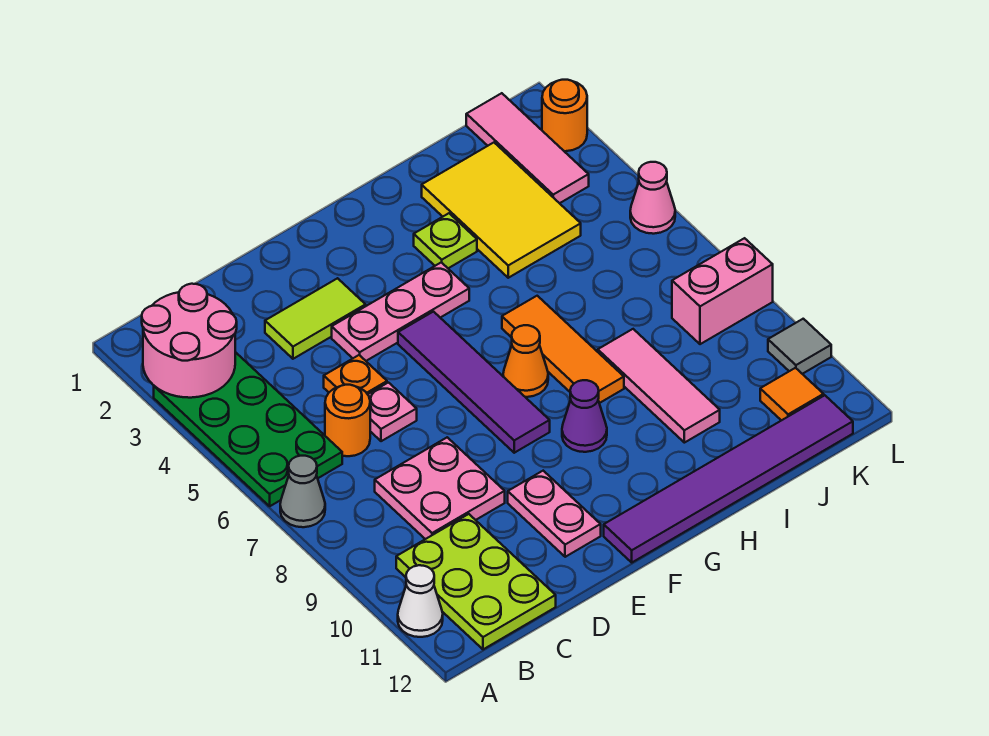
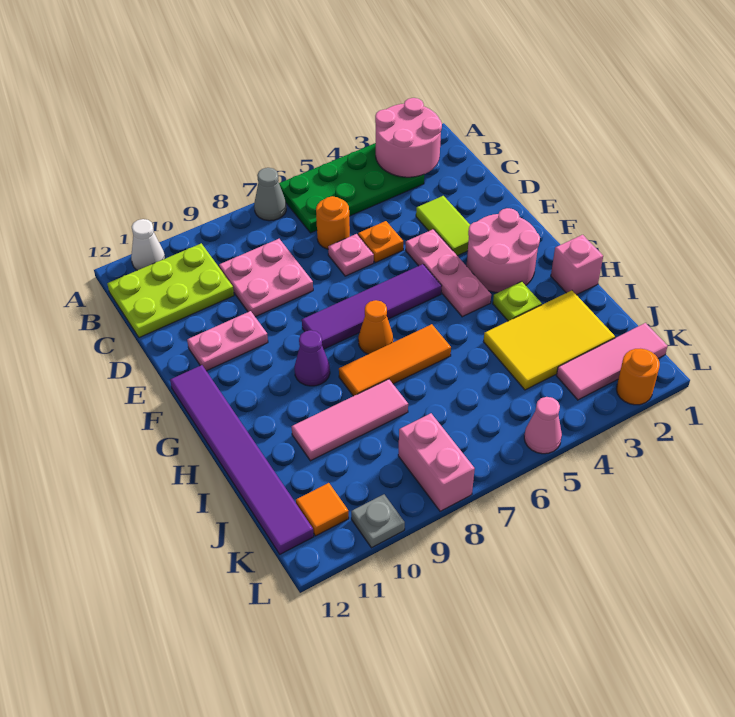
none -> pink 2x2 round brick [467,208,540,293]
none -> pink 1x1 brick [551,235,603,295]
grey 1x1 tile [768,319,831,374] -> grey 1x1 plate [351,494,405,548]

